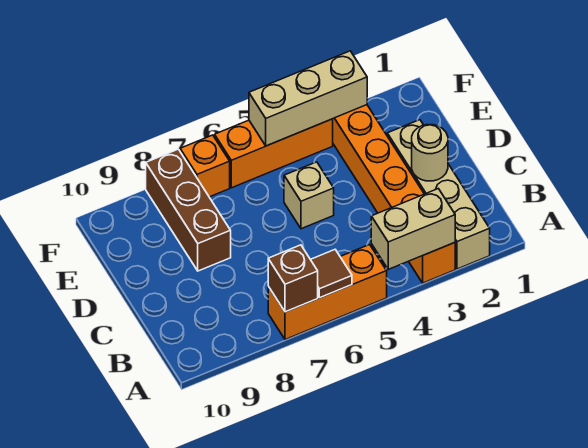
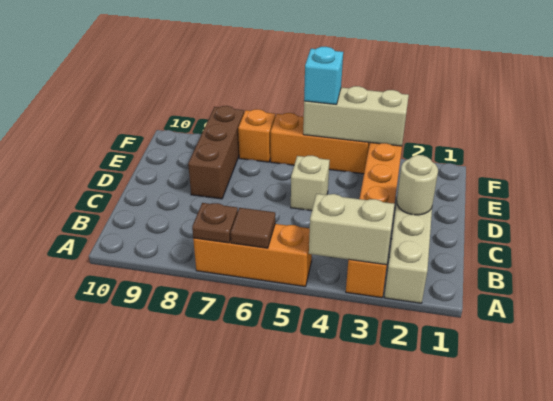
brown 1x1 brick [268,245,318,312] -> brown 1x1 plate [192,203,238,243]
none -> cyan 1x1 brick [304,47,343,104]

